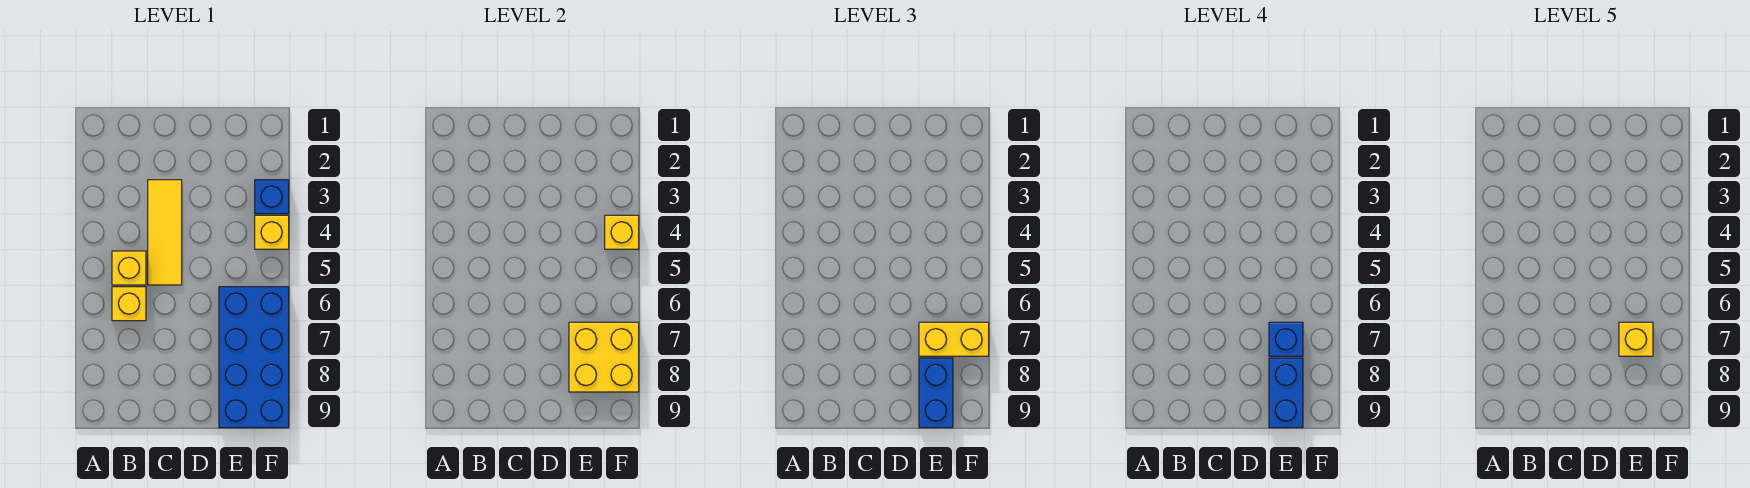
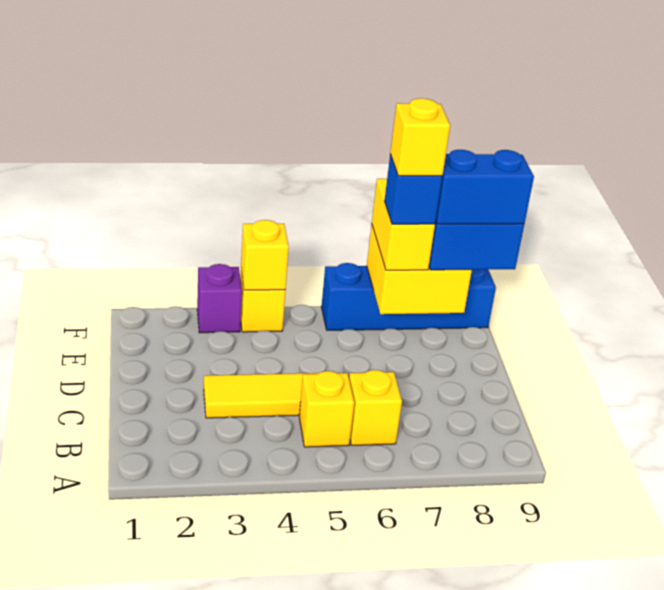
blue 2x4 brick [219,287,289,428] -> blue 1x4 brick [321,263,496,330]
blue 1x1 brick [255,180,289,214] -> purple 1x1 brick [197,264,242,333]

